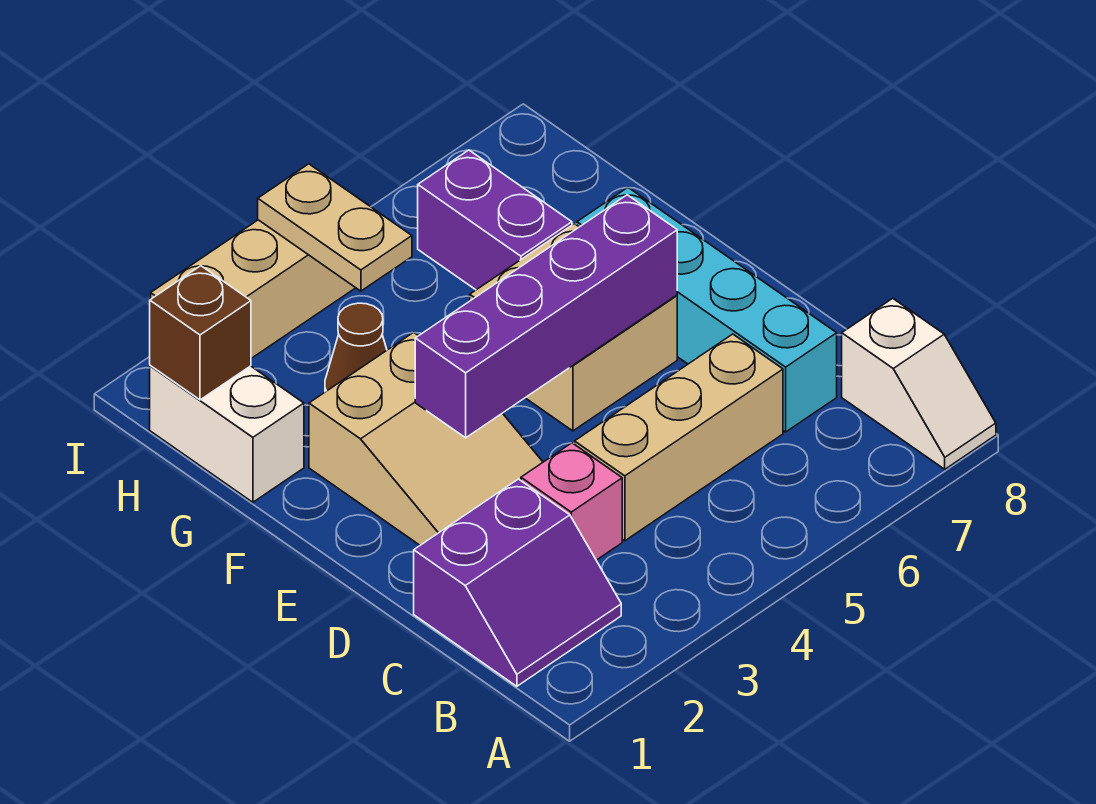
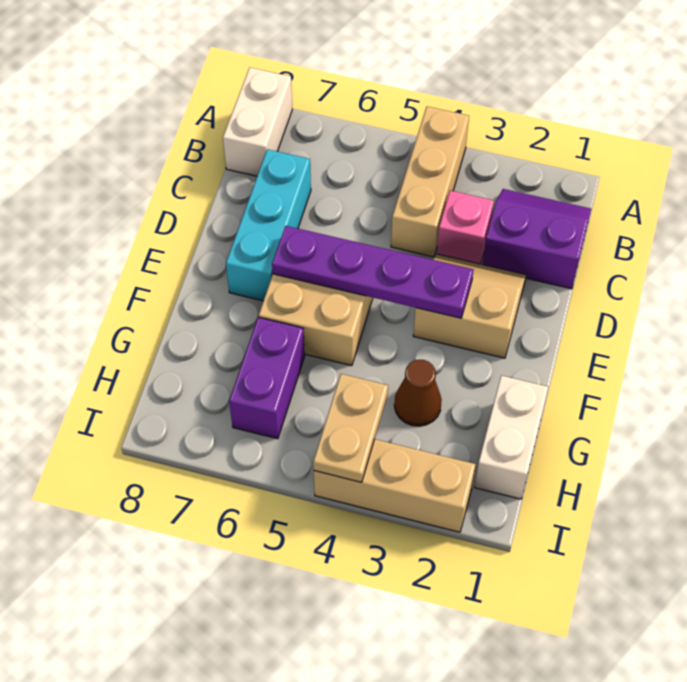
white 1x2 slope [842,298,996,469] -> white 1x2 brick [223,68,292,176]
tan 1x3 brick [575,334,783,541] -> tan 1x3 brick turned to [391,106,469,257]
cyan 1x4 brick [577,188,837,432] -> cyan 1x3 brick [226,149,311,301]
tan 2x3 slope [309,332,543,545] -> tan 2x2 slope [413,254,526,358]
purple 1x4 brick [415,195,677,438] -> purple 1x4 plate [272,226,474,318]
brown 1x1 brick [150,266,251,400] -> none

